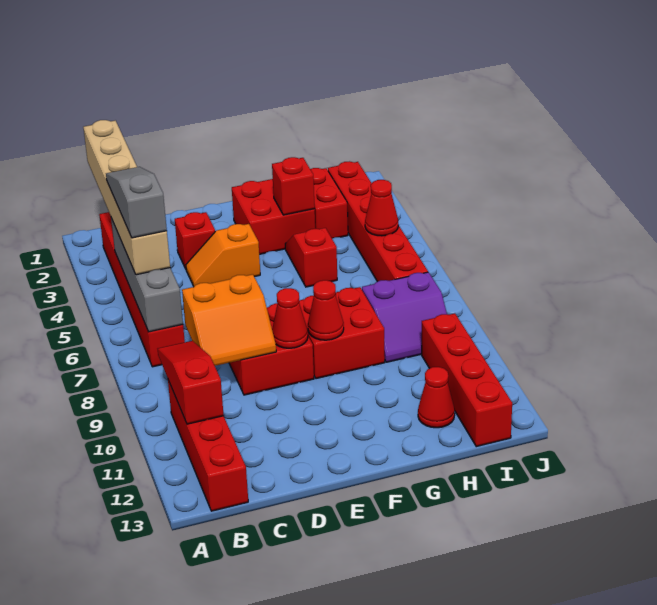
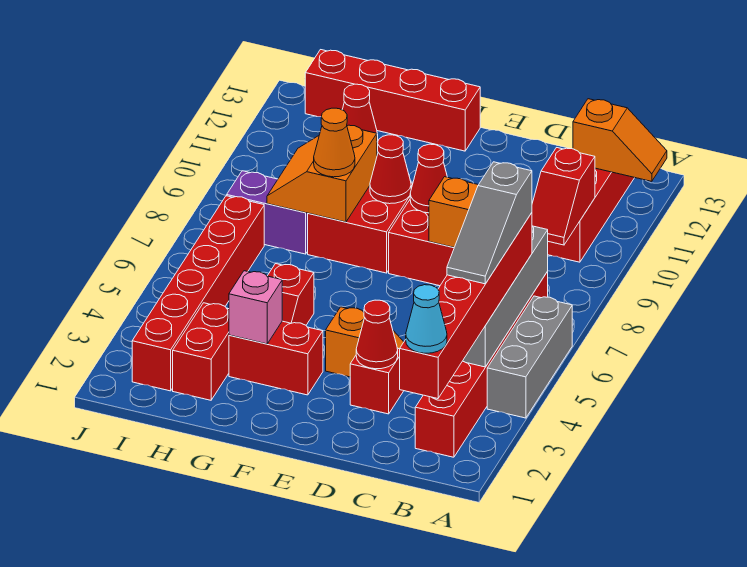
none -> grey 1x3 brick [487,296,572,418]
none -> orange 1x2 slope [573,99,667,181]
tan 1x6 brick [83,120,170,275] -> red 1x6 brick [400,213,532,399]
none -> cyan 1x1 cone [406,285,447,353]
red 1x3 slope [158,341,224,424] -> red 1x2 slope [532,148,595,245]
red 2x2 brick [232,179,315,254] -> red 1x2 brick [229,321,323,395]
red 1x1 brick [272,157,315,215] -> pink 1x1 brick [229,271,282,344]
none -> orange 2x2 slope [267,125,377,222]
none -> orange 1x1 cone [314,108,355,177]
red 1x1 cone [365,180,398,236] -> red 1x1 cone moved to [356,300,398,369]
red 1x4 brick [422,313,512,447] -> red 1x4 brick turned to [305,50,480,151]

